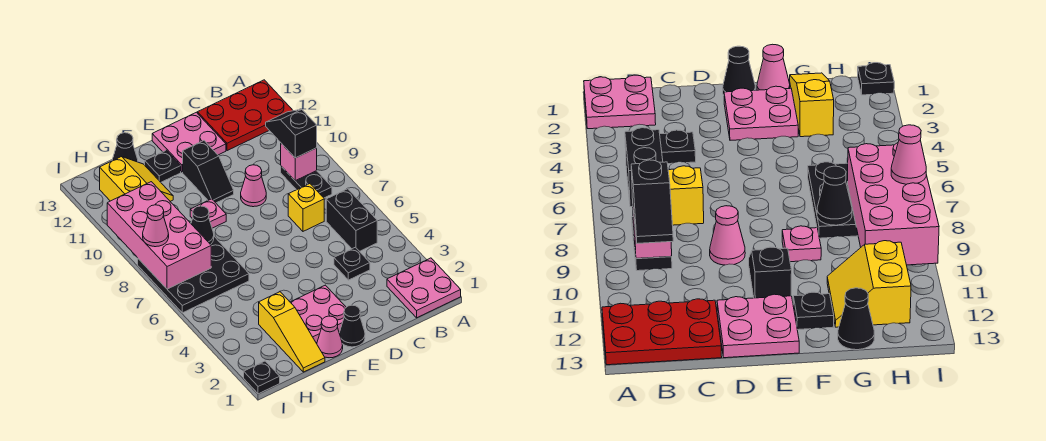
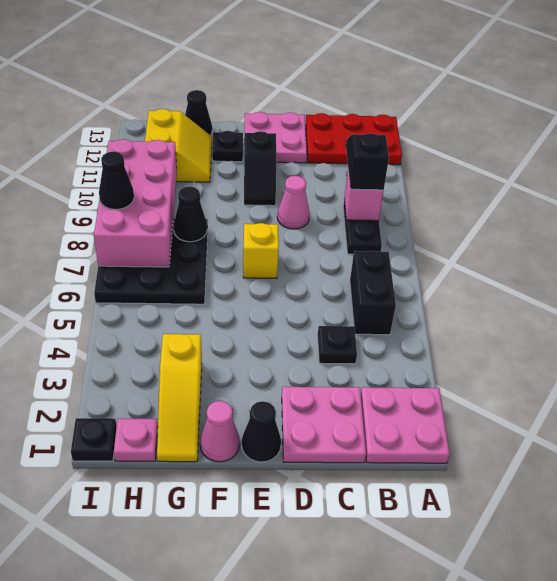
yellow 1x1 brick [288,184,324,231] -> yellow 1x1 brick moved to [243,223,279,278]
pink 2x2 plate [290,285,346,343] -> pink 2x2 plate moved to [282,387,366,463]
pink 1x1 plate [190,199,226,228] -> pink 1x1 plate moved to [114,419,158,461]
pink 1x1 cone [143,205,169,247] -> black 1x1 cone [99,152,134,210]

